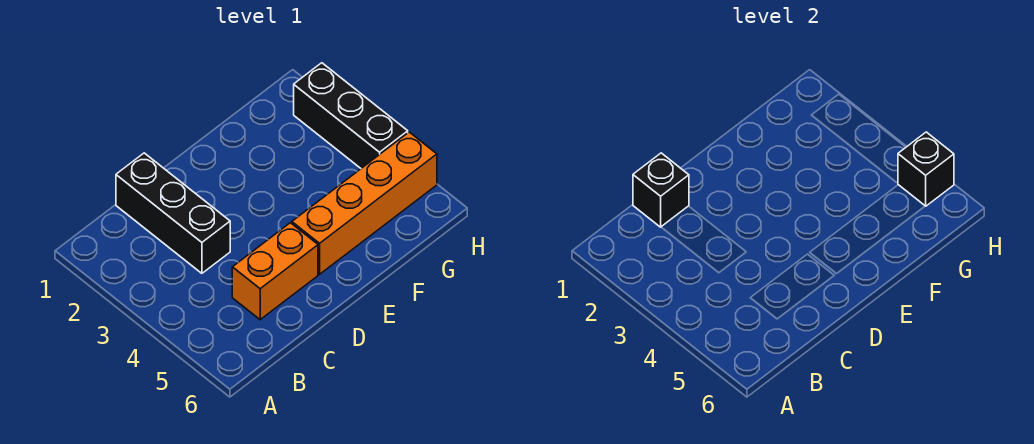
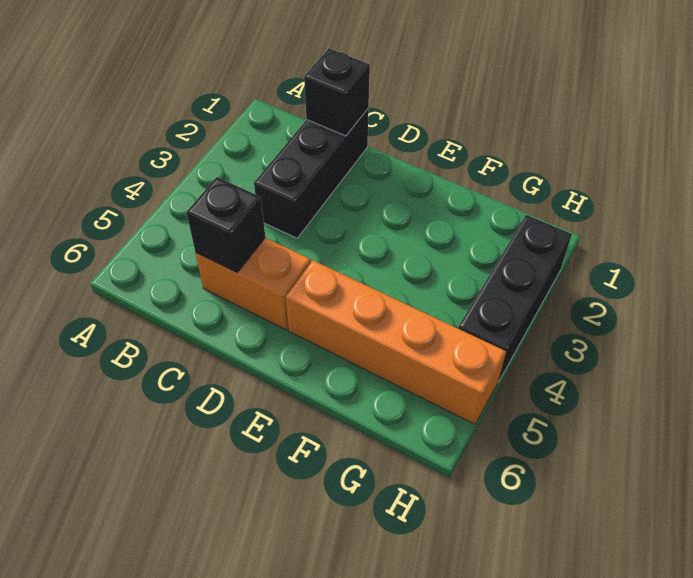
black 1x1 brick [898,132,954,206] -> black 1x1 brick moved to [186,177,265,273]

